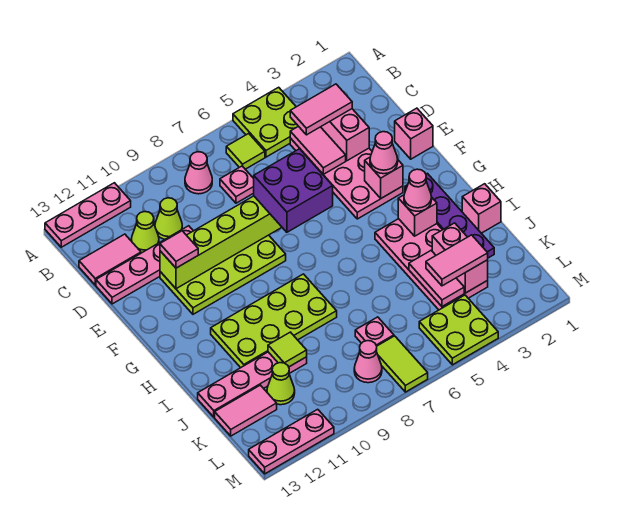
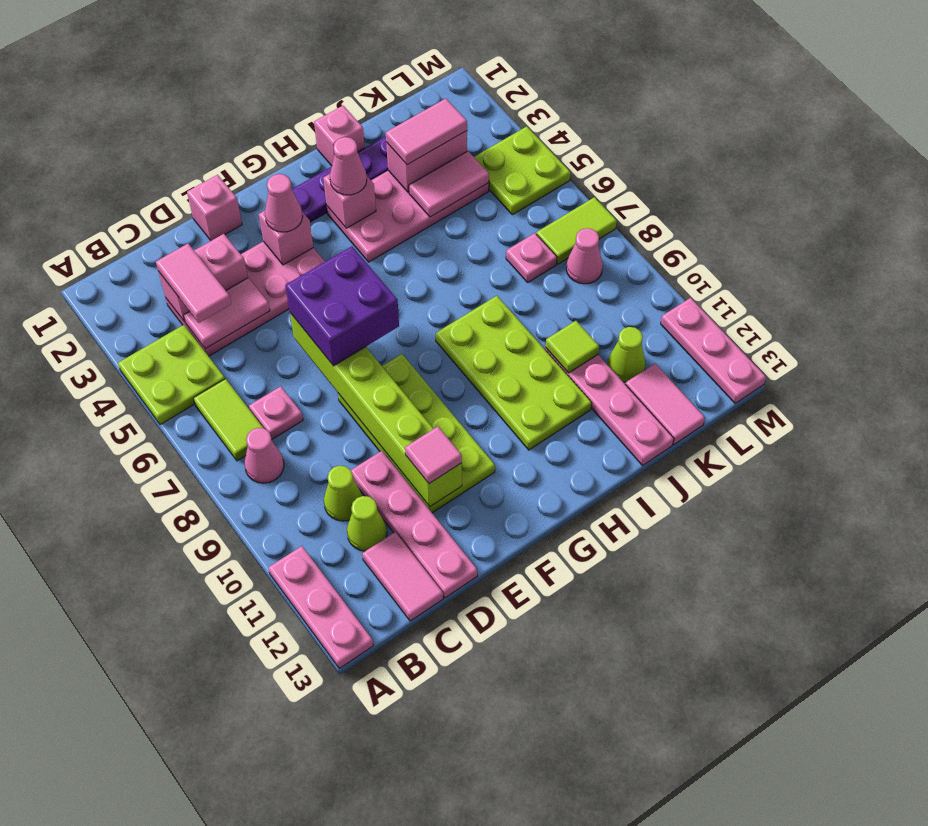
lime 1x1 tile [226,133,265,169] -> lime 1x2 tile [193,379,263,461]
pink 1x2 tile [426,235,488,286] -> pink 1x2 tile turned to [386,99,467,165]

